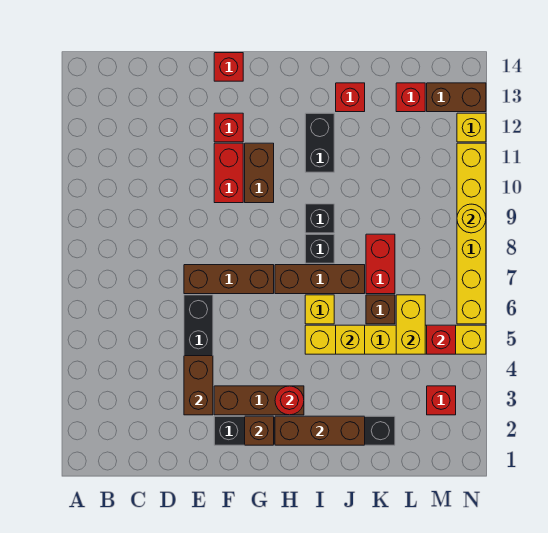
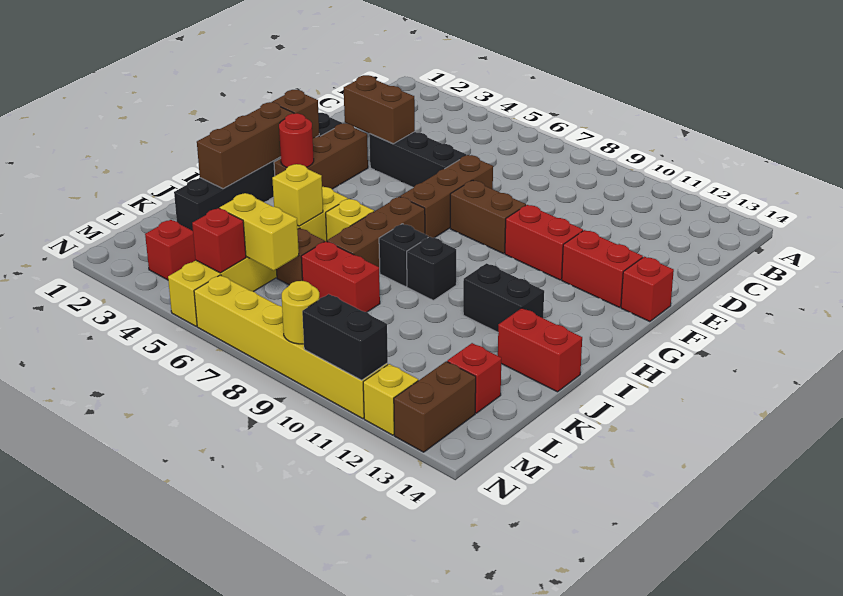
red 1x1 brick [214,113,243,142] -> red 1x2 brick [562,230,643,307]
brown 1x2 brick [245,143,274,203] -> brown 1x2 brick moved to [450,180,526,254]
red 1x1 brick [336,83,365,112] -> red 1x2 brick [498,308,582,392]
none -> black 1x2 brick [302,294,388,380]

